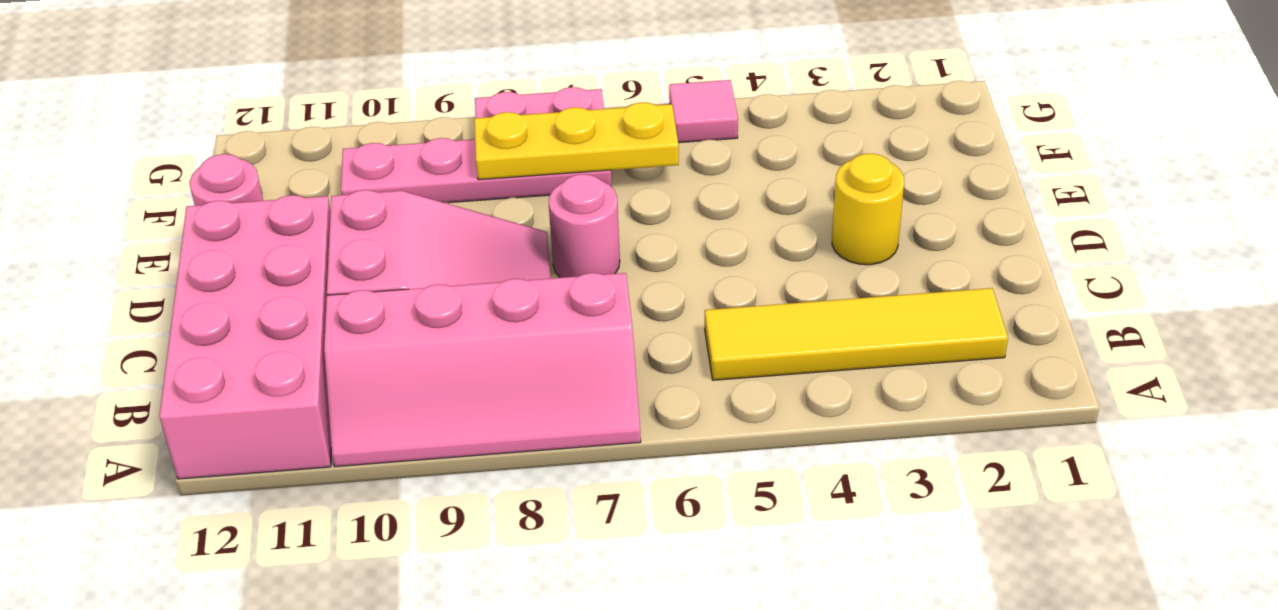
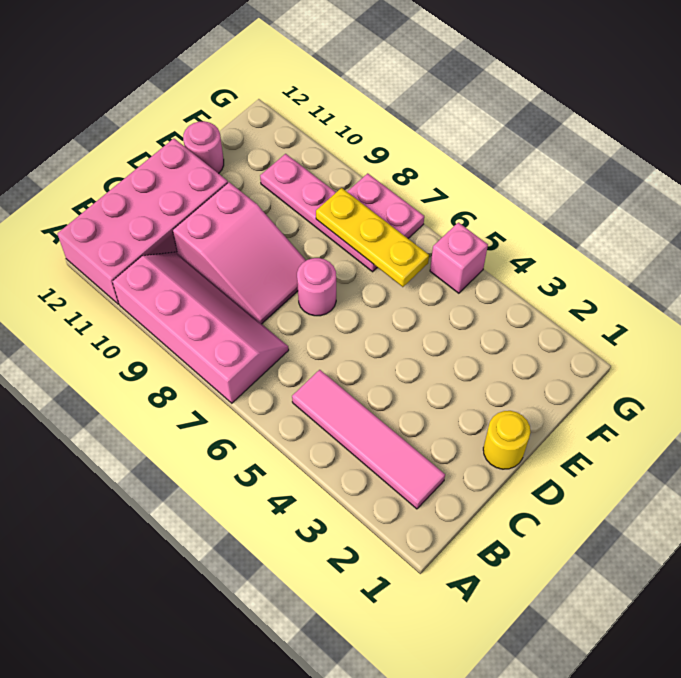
pink 2x4 slope [324,273,641,467] -> pink 2x4 slope turned to [112,252,289,403]
yellow 1x4 tile [705,288,1008,380] -> pink 1x4 tile [292,370,445,509]
yellow 1x1 round brick [832,154,904,265] -> yellow 1x1 round brick moved to [483,411,530,469]
pink 1x1 tile [669,80,738,143] -> pink 1x1 brick [430,222,488,293]

